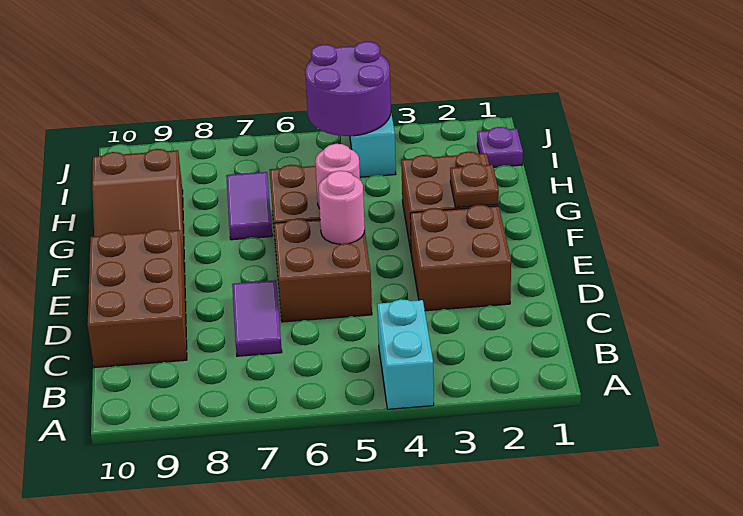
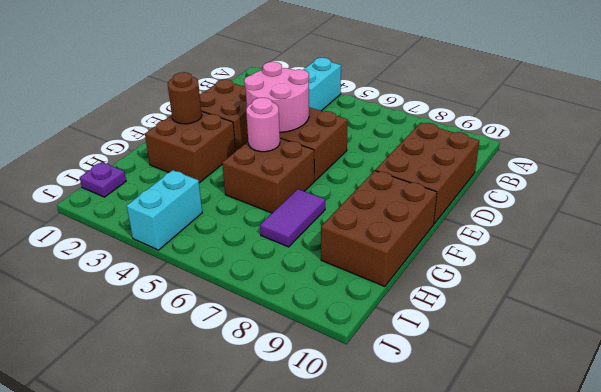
purple 1x2 tile [232,280,282,356] -> none
pink 1x1 round brick [319,171,365,244] -> pink 2x2 round brick [244,62,309,132]
brown 1x1 plate [450,163,499,207] -> brown 1x1 round brick [168,72,202,124]
brown 2x3 slope [92,149,185,270] -> brown 2x3 brick [321,171,437,286]
purple 2x2 round brick [305,42,391,136] -> none

